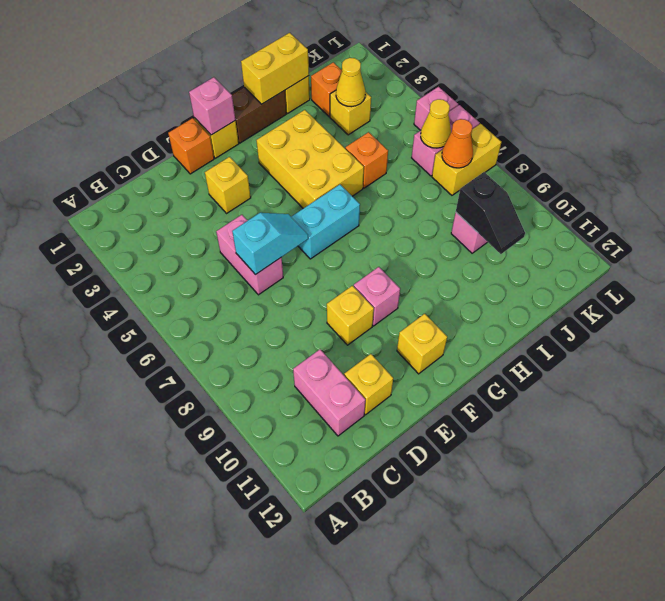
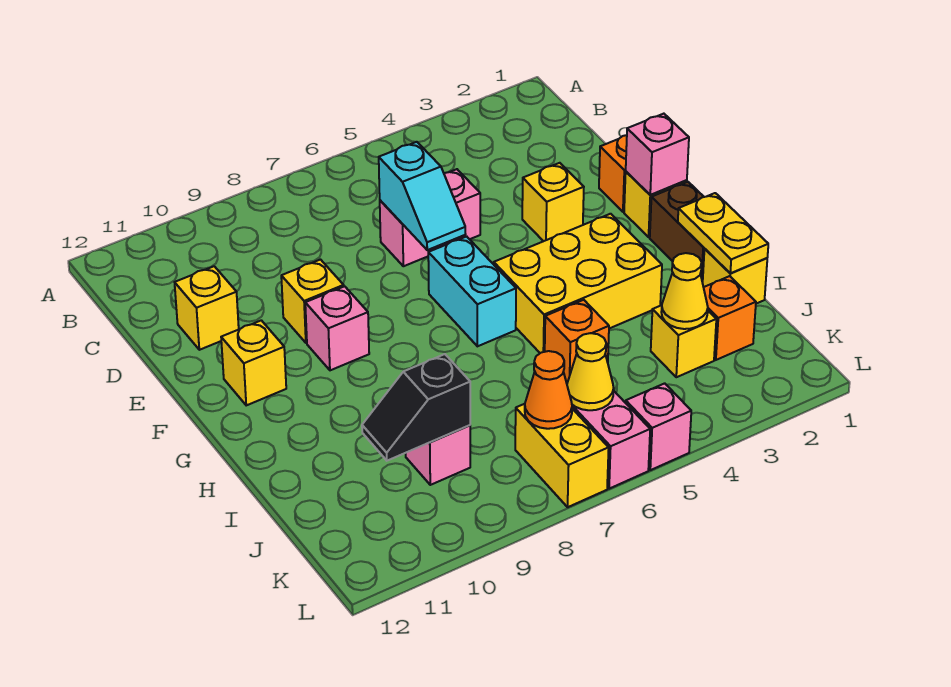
pink 1x2 brick [293,349,365,436] -> none
yellow 1x2 brick [241,33,309,104] -> yellow 1x2 plate [678,193,768,273]

